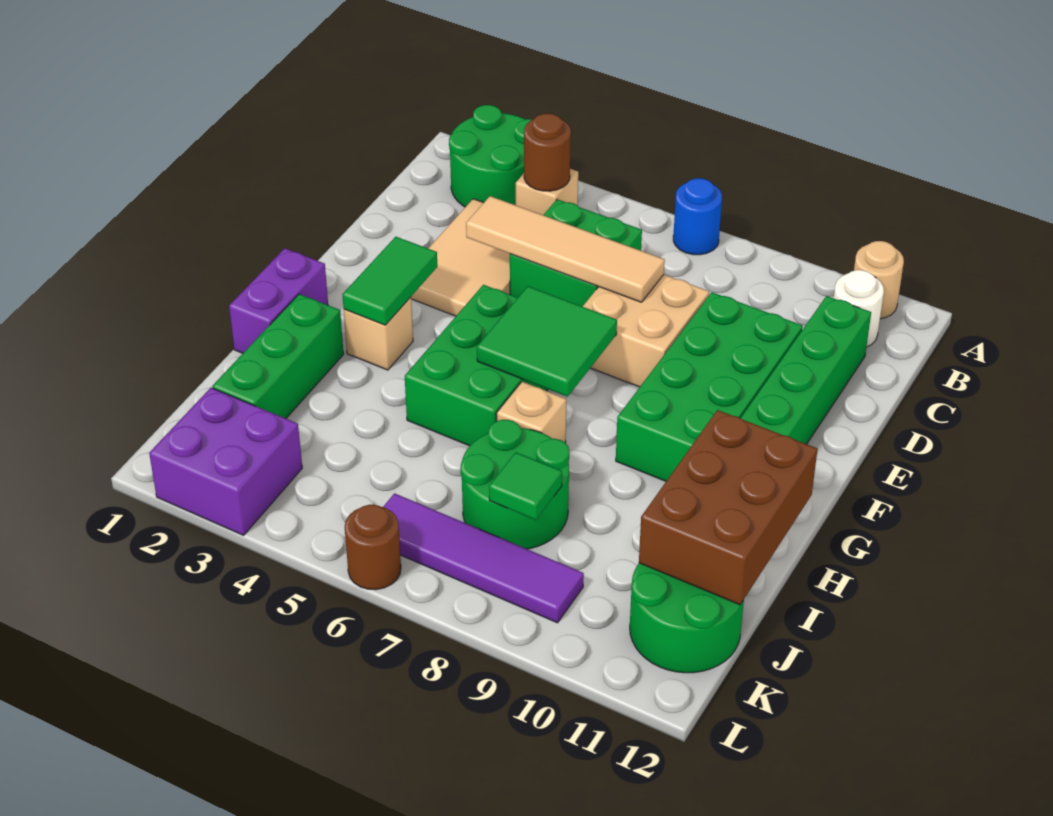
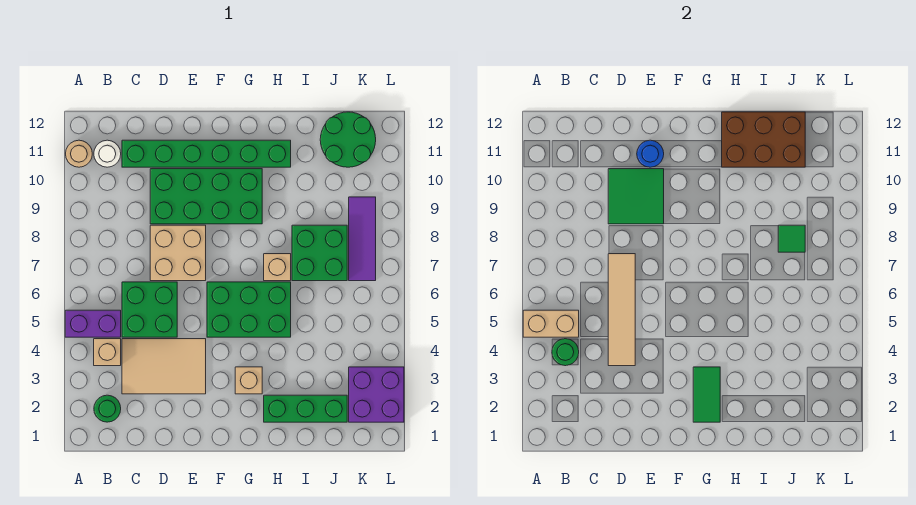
green 2x2 round brick [449,105,532,207] -> green 1x1 round brick [94,395,121,422]
none -> tan 1x2 brick [523,310,579,337]
blue 1x1 round brick [673,178,722,255] -> blue 1x1 round brick moved to [637,140,664,167]
brown 1x1 round brick [524,114,571,191] -> green 1x1 round brick [552,339,579,366]
green 1x2 tile [342,237,437,325] -> green 1x2 tile turned to [693,367,720,422]
green 2x2 tile [477,286,617,397] -> green 2x2 tile moved to [608,169,664,224]
purple 1x2 brick [229,248,328,353] -> purple 1x2 brick moved to [65,310,121,337]
green 2x2 round brick [461,420,569,549] -> green 2x2 brick [292,225,347,281]
purple 1x4 tile [383,493,584,623] -> purple 1x3 tile [349,197,376,281]
brown 1x1 round brick [345,505,401,590] -> none

